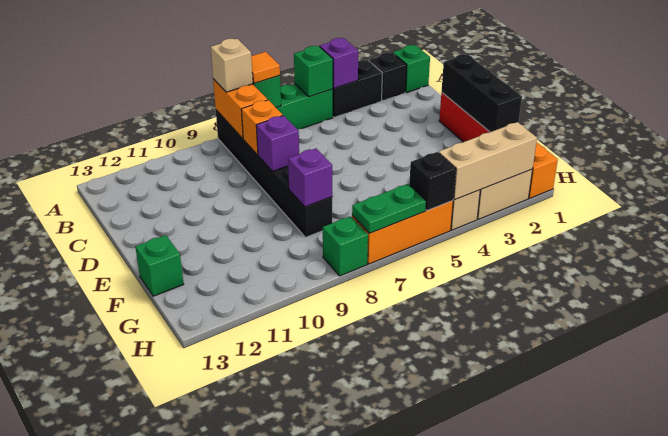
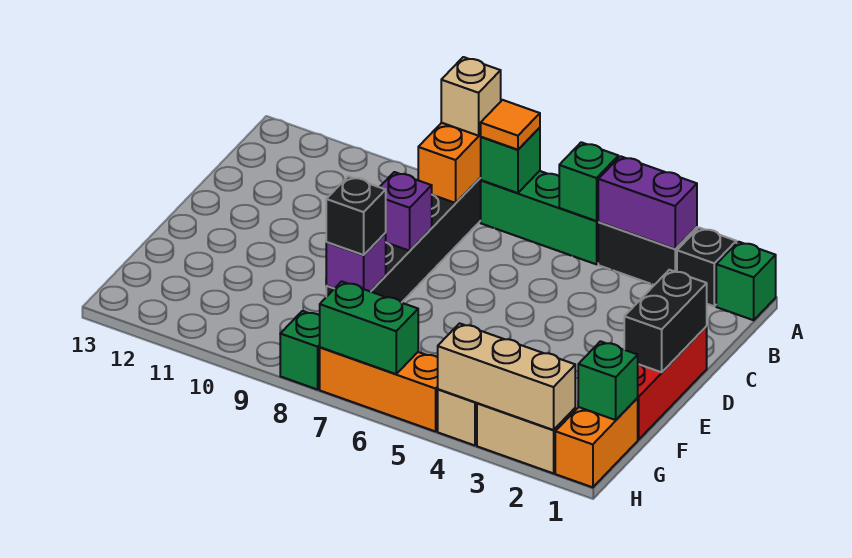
purple 1x1 brick [320,38,358,88] -> purple 1x2 brick [598,156,697,249]
orange 1x1 brick [241,100,283,155] -> none
black 1x3 brick [442,54,522,132] -> black 1x2 brick [624,270,707,372]
green 1x1 brick [135,235,184,296] -> green 1x1 brick moved to [578,341,638,420]
black 1x1 brick [409,152,456,211] -> black 1x1 brick moved to [326,176,386,255]
green 1x2 plate [352,184,426,233] -> green 1x2 brick [320,281,418,374]

